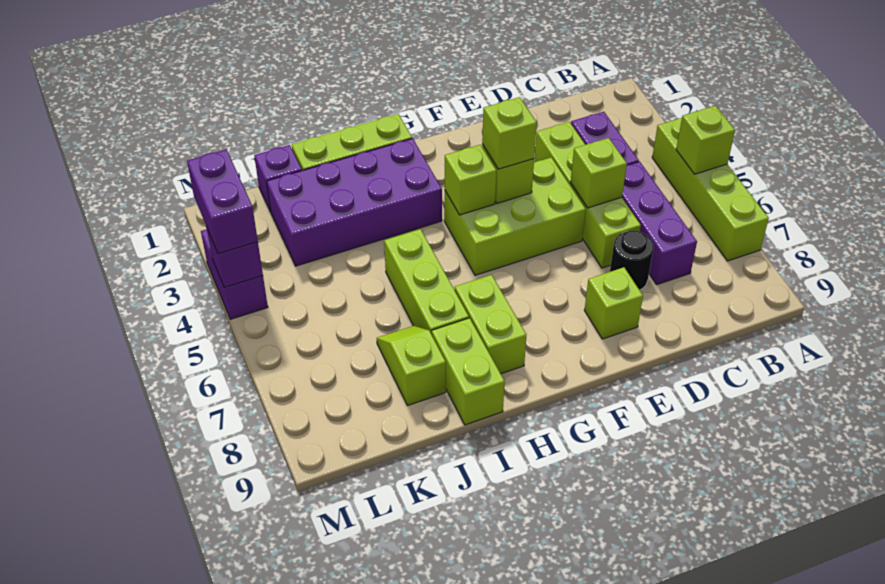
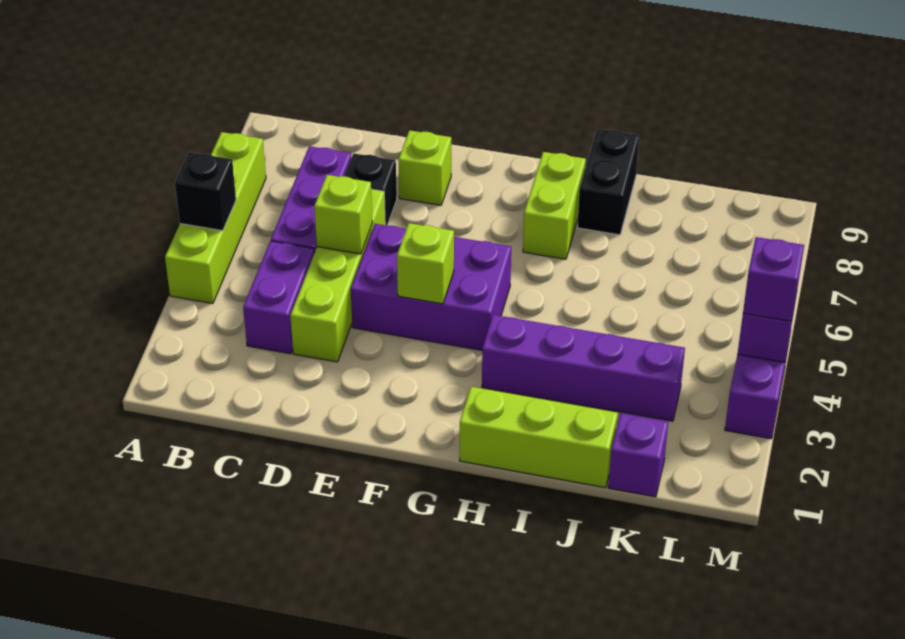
lime 1x1 brick [676,106,735,174] -> black 1x1 brick [175,152,236,231]
black 1x1 round brick [610,230,653,290] -> black 1x1 brick [345,153,397,226]
lime 2x3 brick [444,157,586,275] -> purple 2x3 brick [351,224,511,350]
lime 1x1 brick [482,97,537,169] -> none
lime 1x1 brick [445,145,496,215] -> none
purple 2x4 brick [267,138,442,266] -> purple 1x4 brick [482,315,685,421]
lime 1x3 brick [384,229,469,334] -> none
lime 1x2 brick [432,318,505,425] -> black 1x2 brick [577,129,639,235]
lime 1x2 slope [377,326,446,406] -> none
purple 1x2 brick [187,150,258,254] -> purple 1x1 brick [743,237,804,321]

